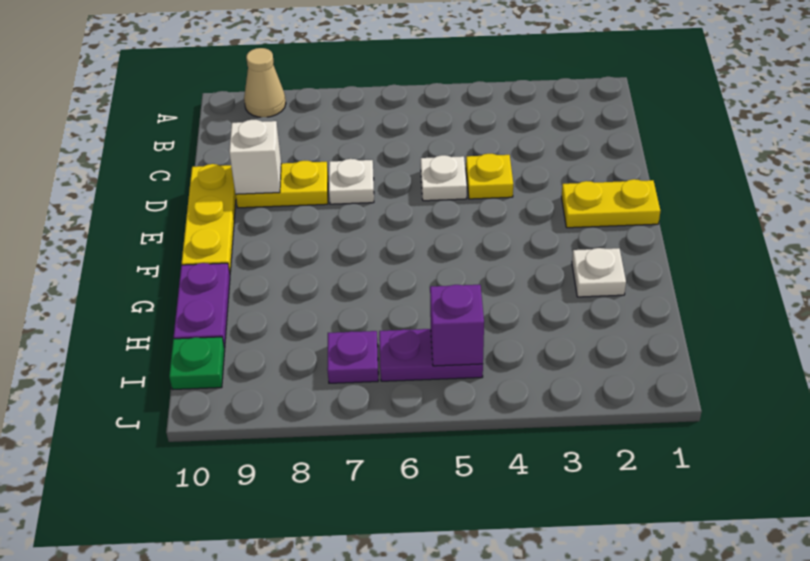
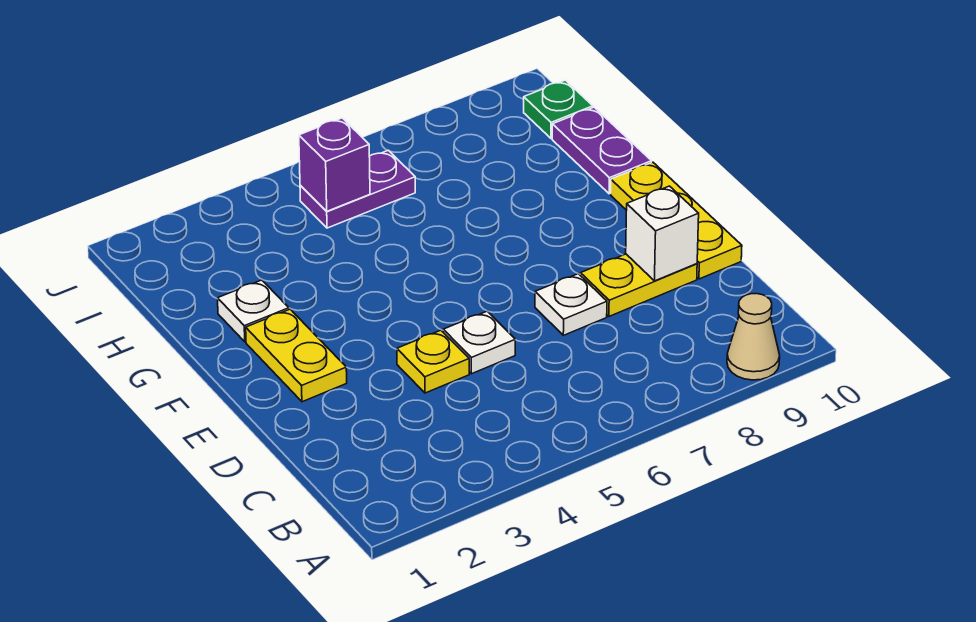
yellow 1x2 plate [561,179,660,228] -> yellow 1x2 plate turned to [246,309,347,402]
purple 1x1 plate [327,331,378,383] -> none

